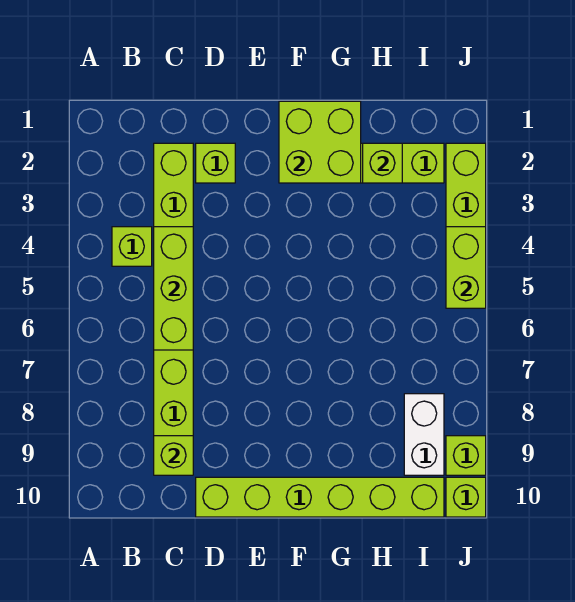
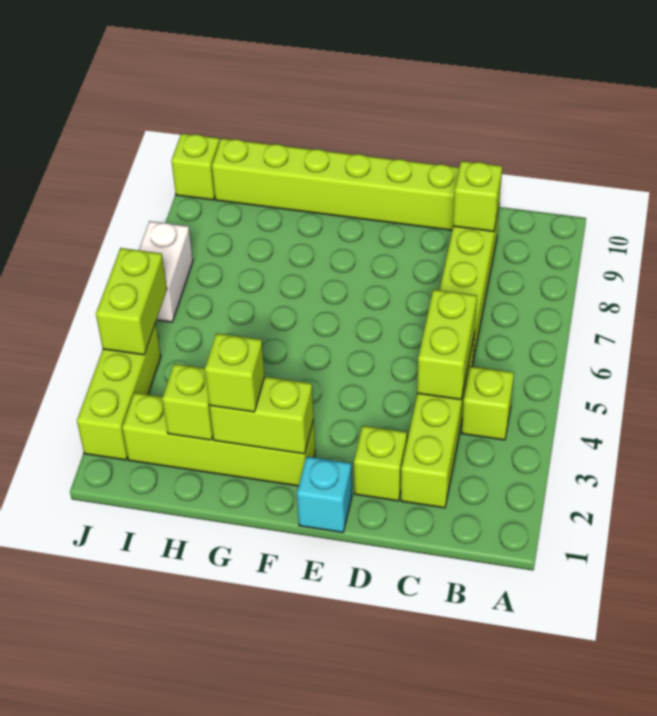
lime 1x3 brick [154,227,193,350] -> lime 1x2 brick [417,289,477,400]
none -> cyan 1x1 brick [297,457,352,533]
lime 2x2 brick [279,101,361,183] -> lime 1x2 brick [209,377,314,454]
white 1x2 brick [404,394,444,475] -> white 1x2 brick moved to [139,221,193,322]
lime 1x1 brick [446,436,486,475] -> lime 1x1 brick moved to [205,333,265,412]

